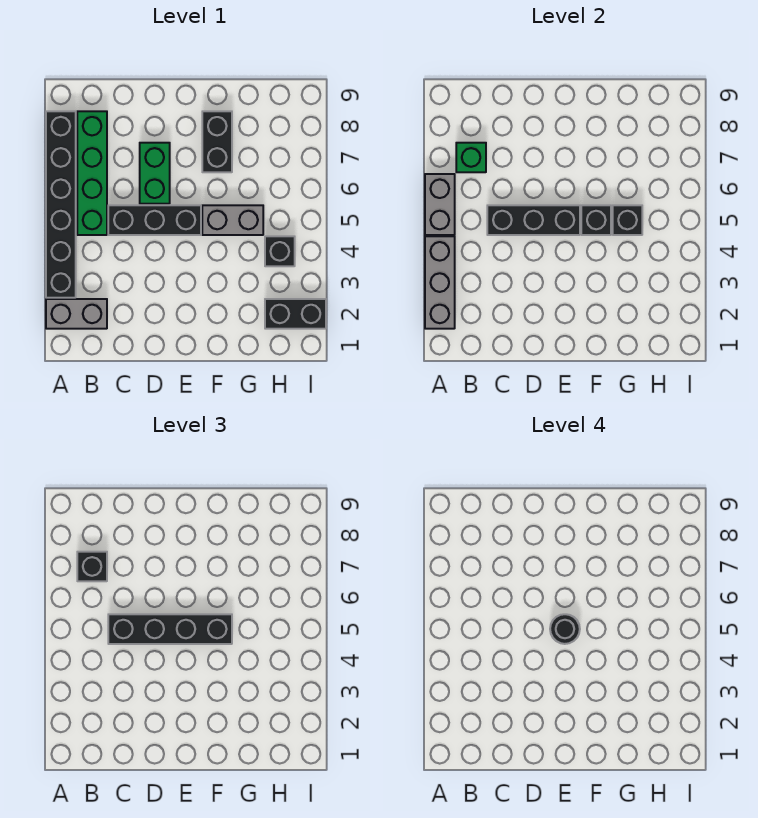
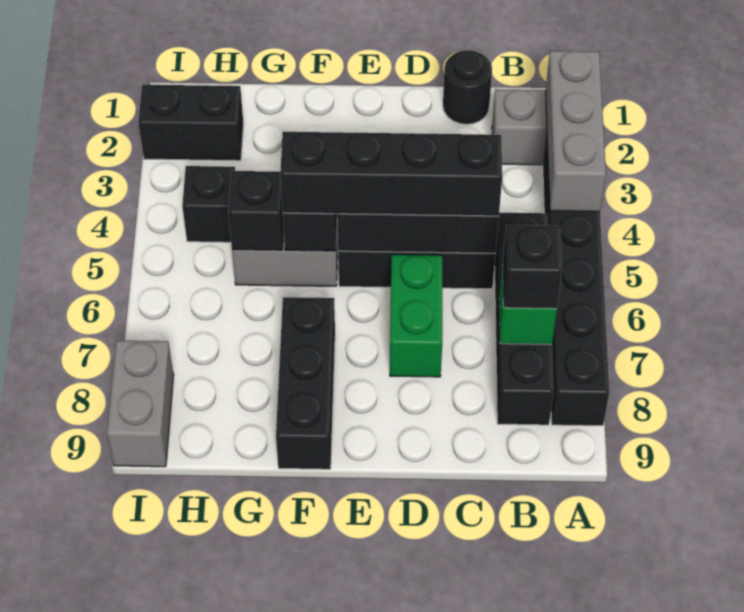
grey 1x2 brick [425,174,455,235] -> grey 1x2 brick moved to [107,341,174,467]
green 1x4 brick [77,111,107,235] -> black 1x4 brick [495,213,554,425]
black 1x1 round brick [550,614,580,644] -> black 1x1 round brick moved to [443,50,492,124]
black 1x2 brick [202,111,232,172] -> black 1x3 brick [276,297,335,469]

